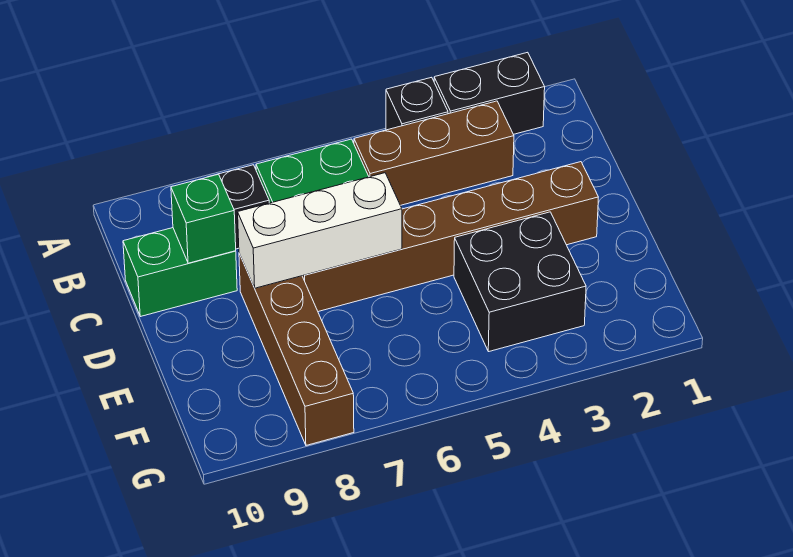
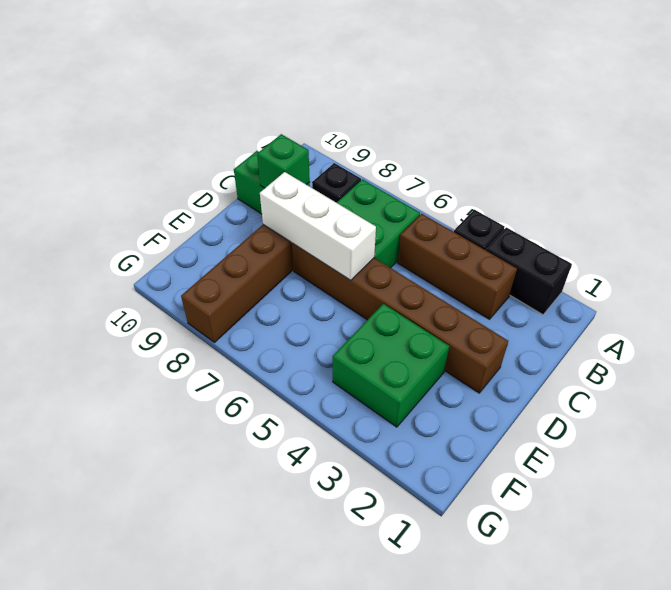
black 2x2 brick [454,212,586,352] -> green 2x2 brick [333,304,449,427]

